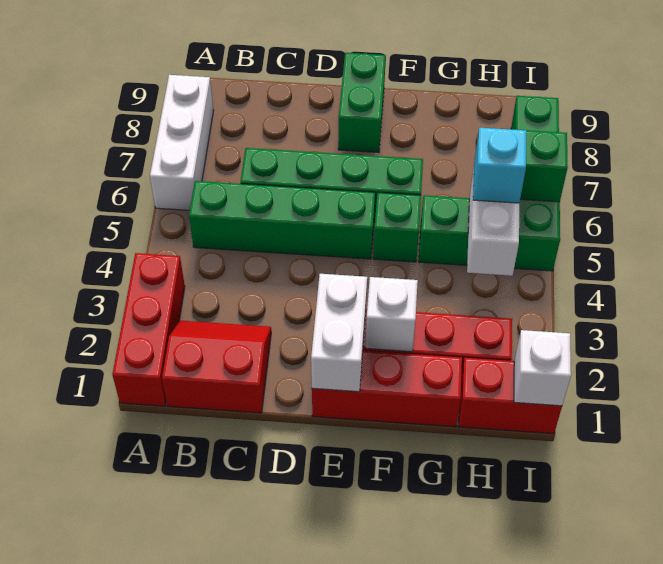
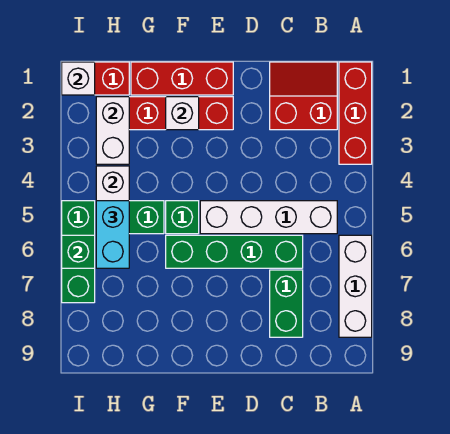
red 2x2 slope [162,321,271,413] -> red 2x2 slope turned to [270,62,337,130]
green 1x4 brick [189,181,375,259] -> white 1x4 brick [200,201,337,234]
white 1x2 brick [311,274,367,392] -> white 1x2 brick moved to [96,97,129,164]
green 1x2 brick [338,53,386,153] -> green 1x2 brick moved to [270,270,303,337]
cyan 1x1 brick [473,128,526,203] -> cyan 1x2 brick [96,201,129,268]
green 1x4 brick [511,96,560,271] -> green 1x3 brick [62,201,95,303]

